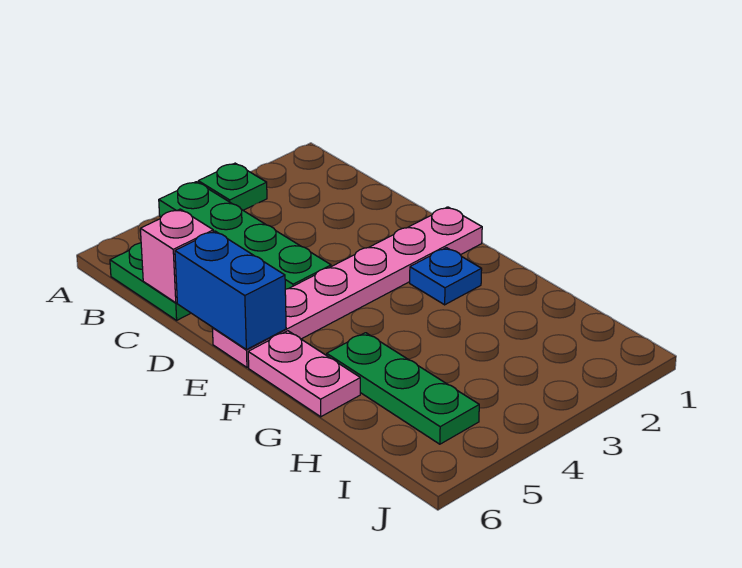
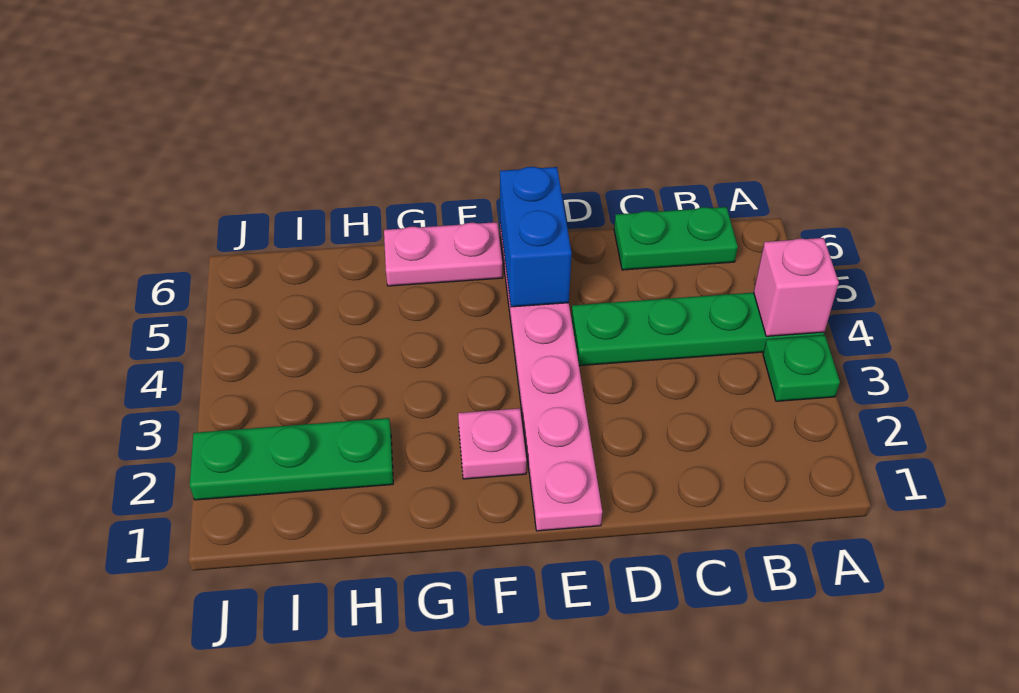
pink 1x1 brick [140,209,213,303] -> pink 1x1 brick moved to [754,238,839,336]
blue 1x2 brick [175,231,286,350] -> blue 1x2 brick turned to [500,167,572,307]
blue 1x1 plate [410,248,482,305] -> pink 1x1 plate [458,408,526,479]
green 1x3 plate [327,333,479,444] -> green 1x3 plate moved to [190,418,393,500]

